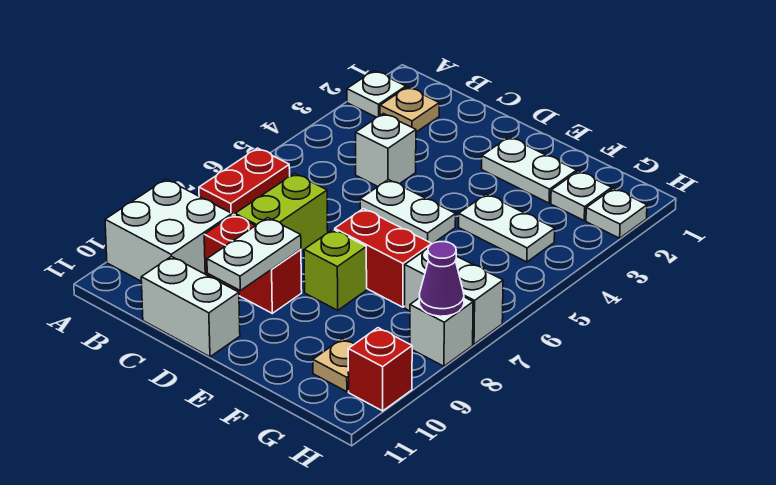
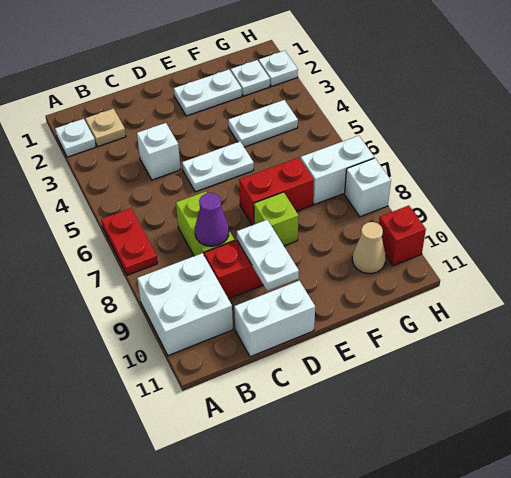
tan 1x1 plate [313,339,354,392] -> tan 1x1 cone [352,222,386,274]
purple 1x1 cone [419,242,464,316] -> purple 1x1 cone moved to [195,193,229,246]

